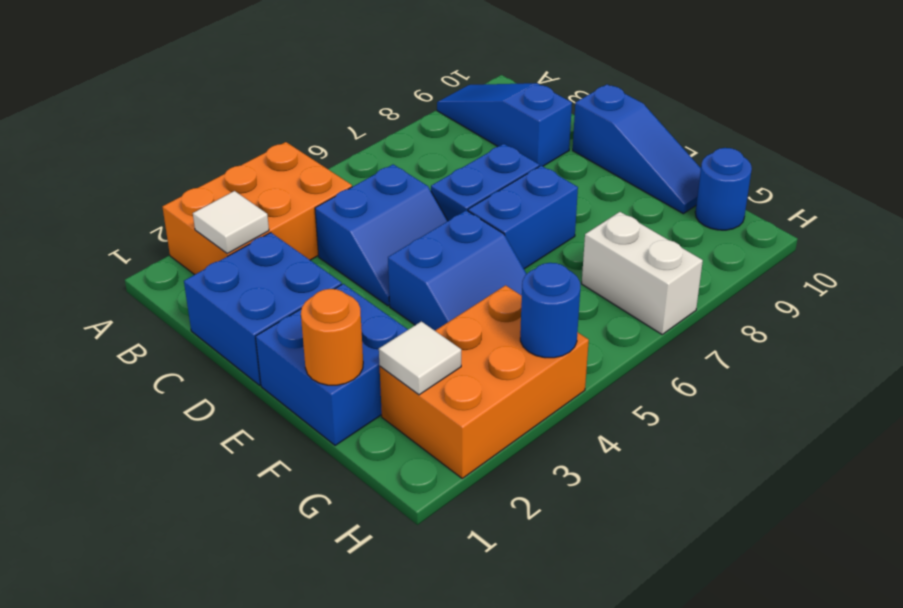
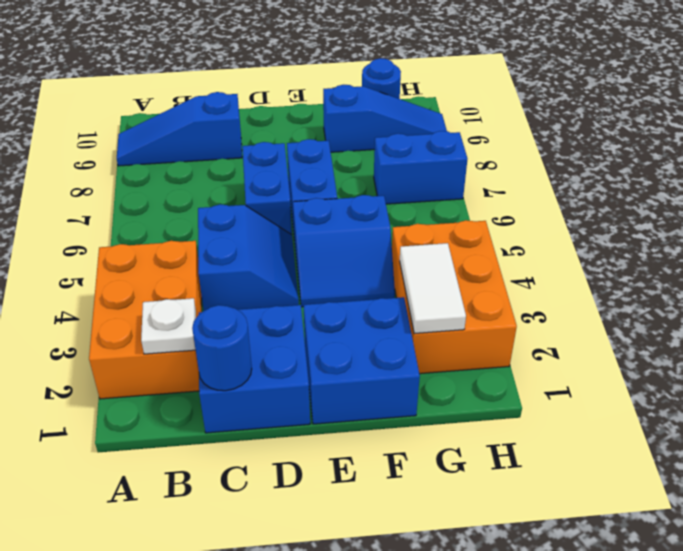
white 1x1 tile [193,191,269,254] -> white 1x1 plate [141,298,196,354]
blue 1x3 slope [573,84,701,214] -> blue 1x3 slope moved to [323,85,447,152]
blue 2x2 slope [388,210,526,330] -> blue 2x2 slope turned to [293,195,395,307]
orange 1x1 round brick [301,289,363,385] -> none
white 1x1 tile [379,321,461,395] -> white 1x2 tile [400,243,466,334]
white 1x2 brick [582,212,703,334] -> blue 1x2 brick [374,131,467,204]
blue 1x1 round brick [520,263,580,358] -> blue 1x1 round brick moved to [192,305,252,391]

